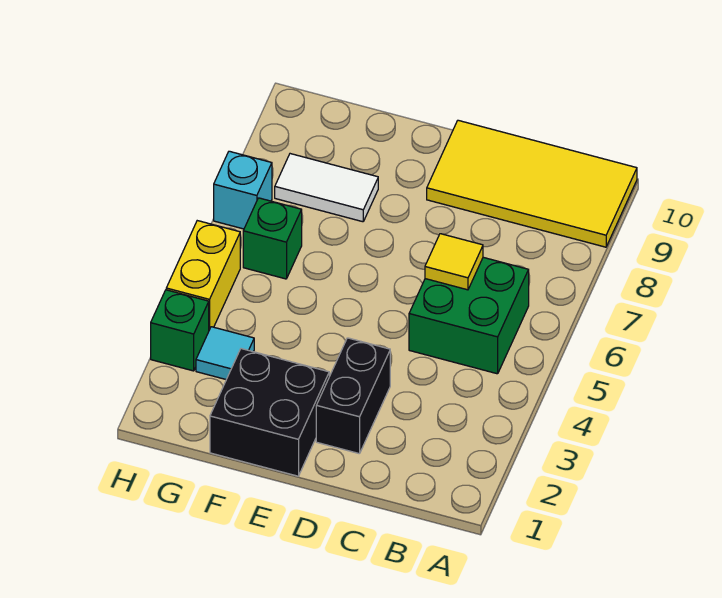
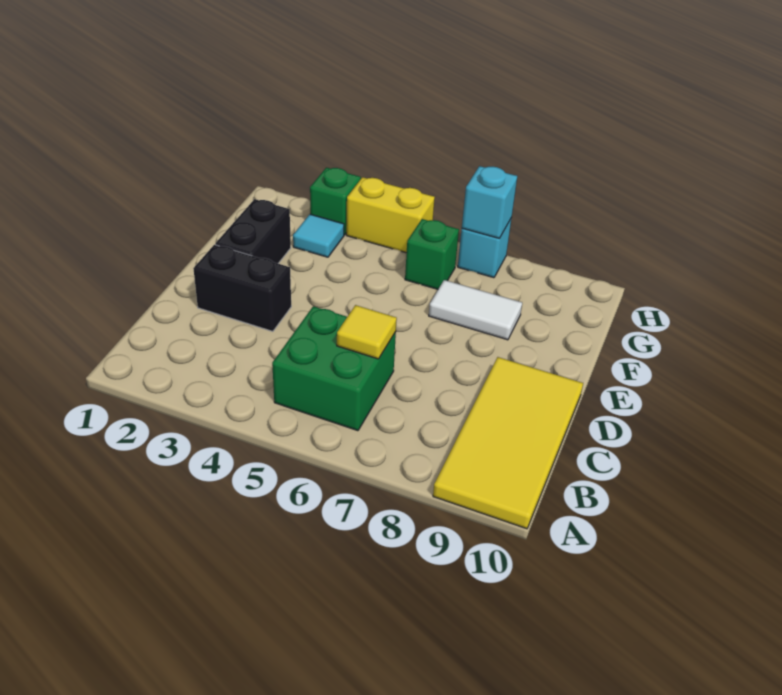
black 2x2 brick [210,349,329,476] -> black 1x2 brick [215,199,291,263]
white 1x2 tile [275,154,378,222] -> white 1x2 tile turned to [429,280,522,340]
none -> cyan 1x1 brick [462,166,517,238]

